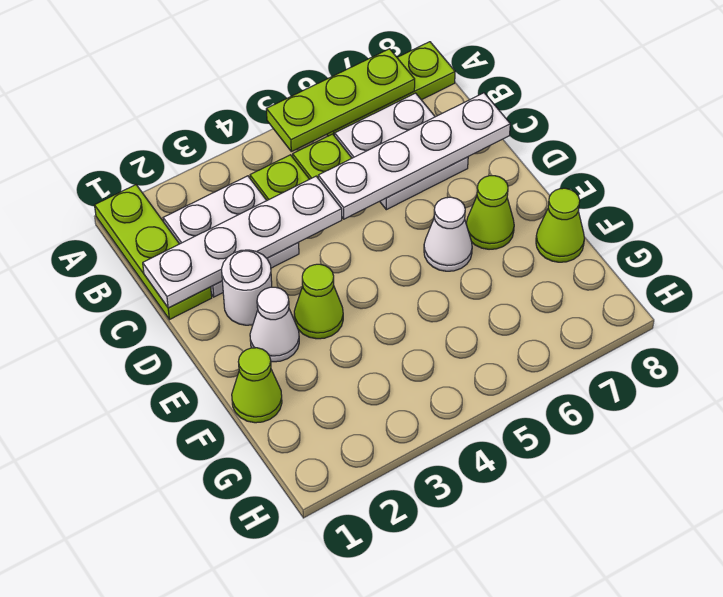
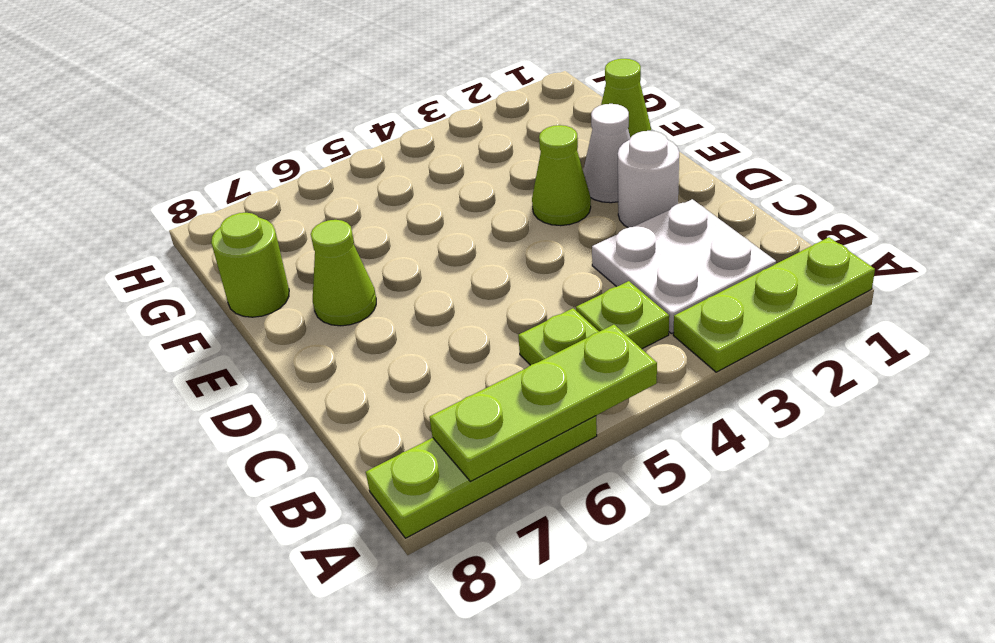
lime 1x3 plate [95,185,212,320] -> lime 1x3 plate turned to [673,237,875,372]
white 2x2 plate [335,93,468,210] -> none
white 1x4 plate [143,176,342,308] -> none
white 1x4 plate [318,93,510,219] -> none
white 1x1 cone [424,197,472,271] -> none
lime 1x1 cone [536,188,584,262] -> lime 1x1 round brick [211,213,289,317]

